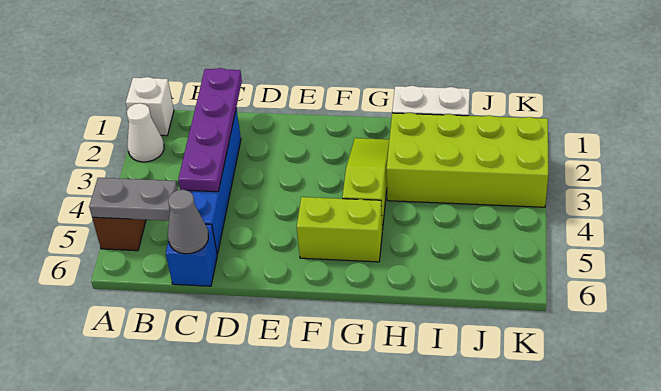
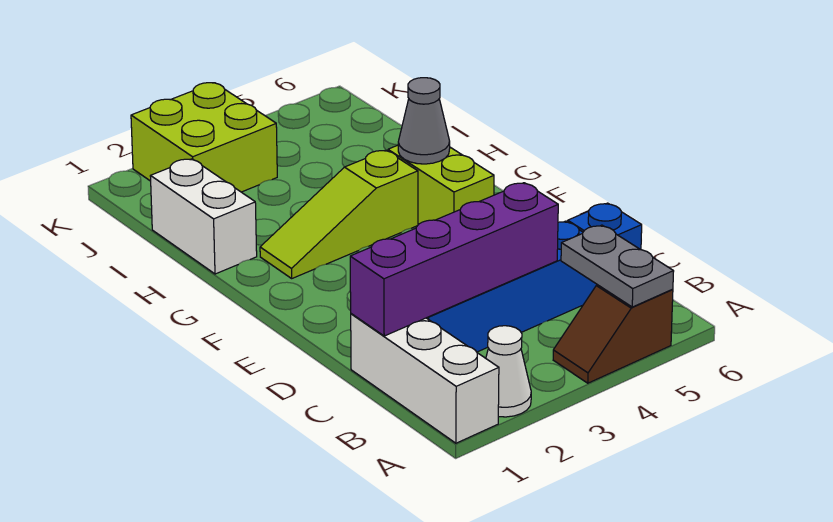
white 1x1 brick [126,77,174,136] -> white 1x3 brick [351,314,499,443]
purple 1x4 plate [178,68,242,192] -> purple 1x4 brick [350,183,558,336]
grey 1x1 cone [168,190,208,254] -> grey 1x1 cone moved to [398,78,450,164]
lime 2x4 brick [387,113,548,207] -> lime 2x2 brick [131,83,277,192]

